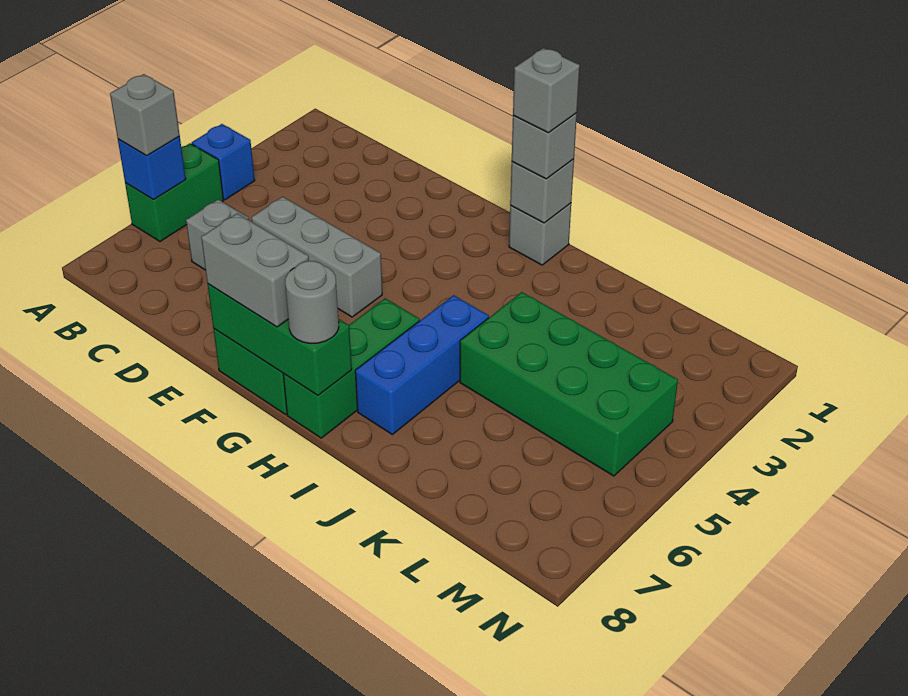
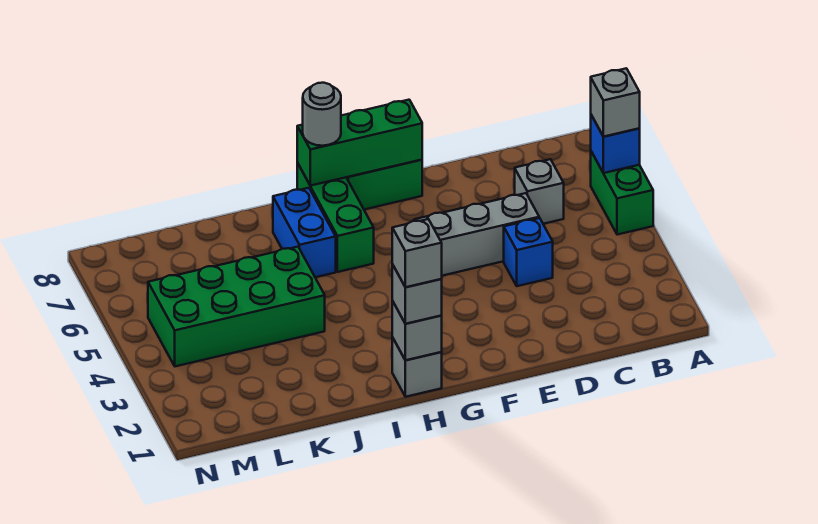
blue 1x1 brick [192,124,255,200] -> blue 1x1 brick moved to [504,218,553,286]
grey 1x2 brick [201,213,309,327] -> none
blue 1x3 brick [355,295,489,435] -> blue 1x2 brick [273,188,336,277]

